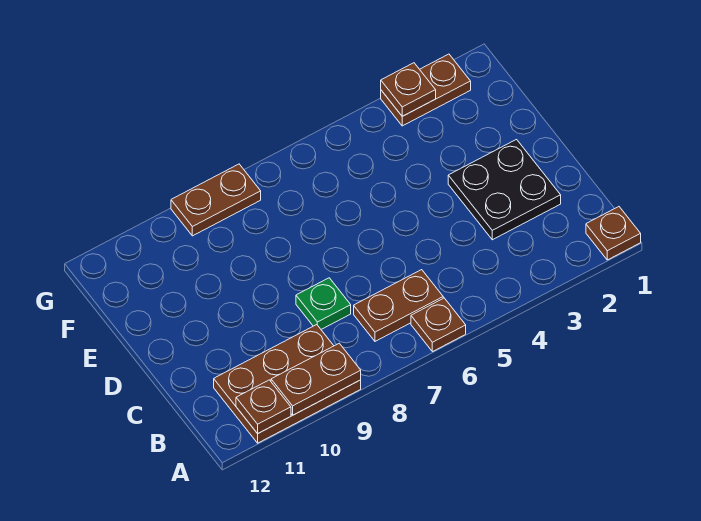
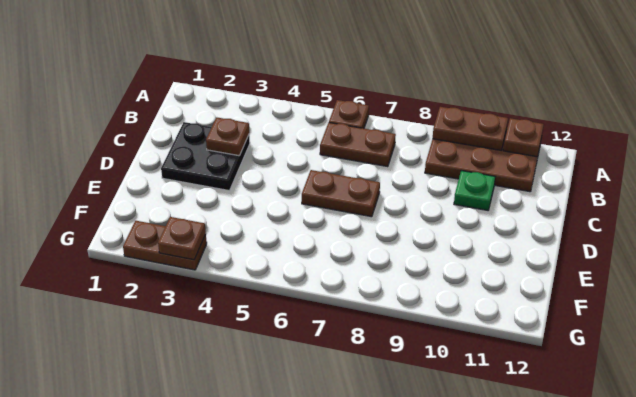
brown 1x1 plate [586,207,641,260] -> brown 1x1 plate moved to [206,117,249,156]
green 1x1 plate [296,278,351,329] -> green 1x1 plate moved to [454,171,495,210]
brown 1x2 plate [171,164,261,236] -> brown 1x2 plate moved to [302,170,380,217]

